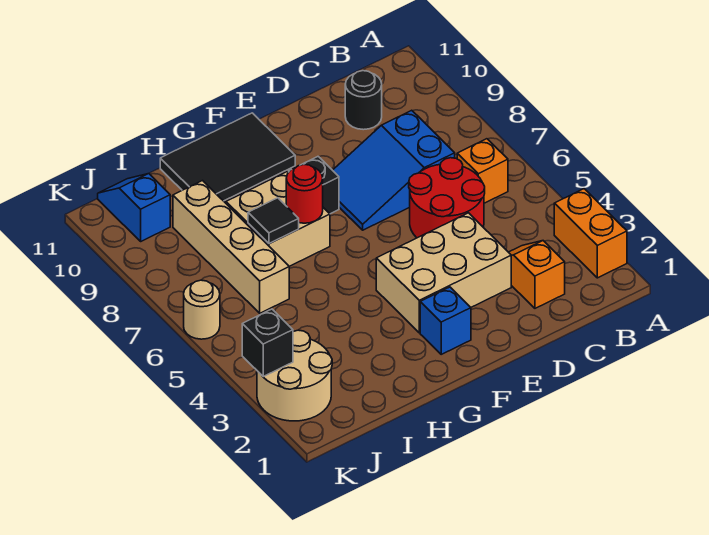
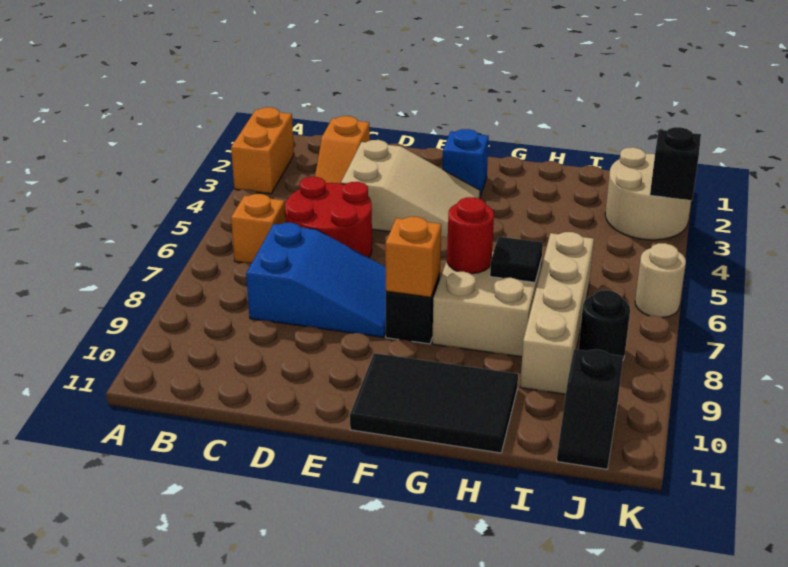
black 1x1 round brick [345,71,382,130] -> black 1x1 round brick moved to [579,290,630,359]
tan 2x3 brick [376,213,511,333] -> tan 2x3 slope [341,140,480,238]
none -> orange 1x1 brick [385,217,441,297]
blue 1x2 slope [98,174,170,241] -> black 1x2 slope [557,349,623,469]

